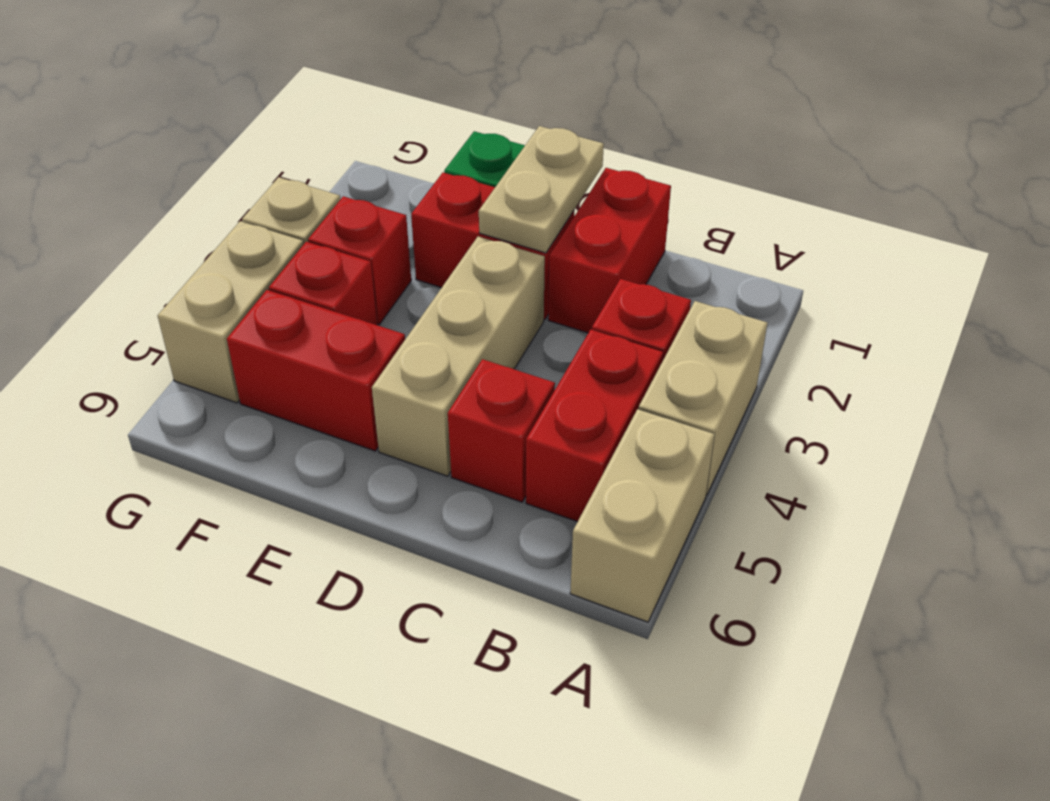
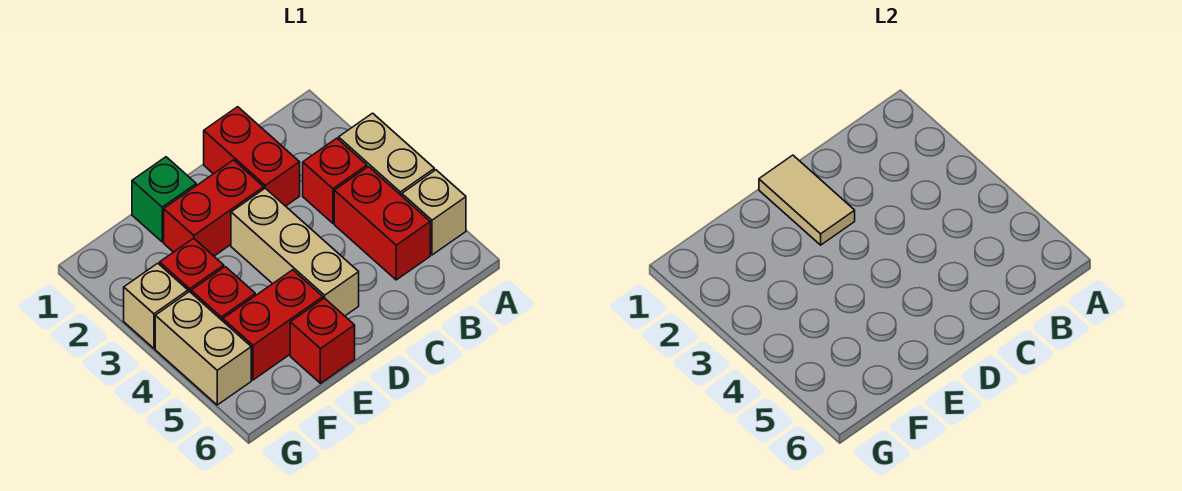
tan 1x2 brick [570,409,715,622] -> tan 1x1 brick [402,170,466,255]
red 1x1 brick [448,359,555,502] -> red 1x1 brick moved to [290,298,355,383]
tan 1x2 plate [479,126,604,253] -> tan 1x2 tile [759,155,855,245]

